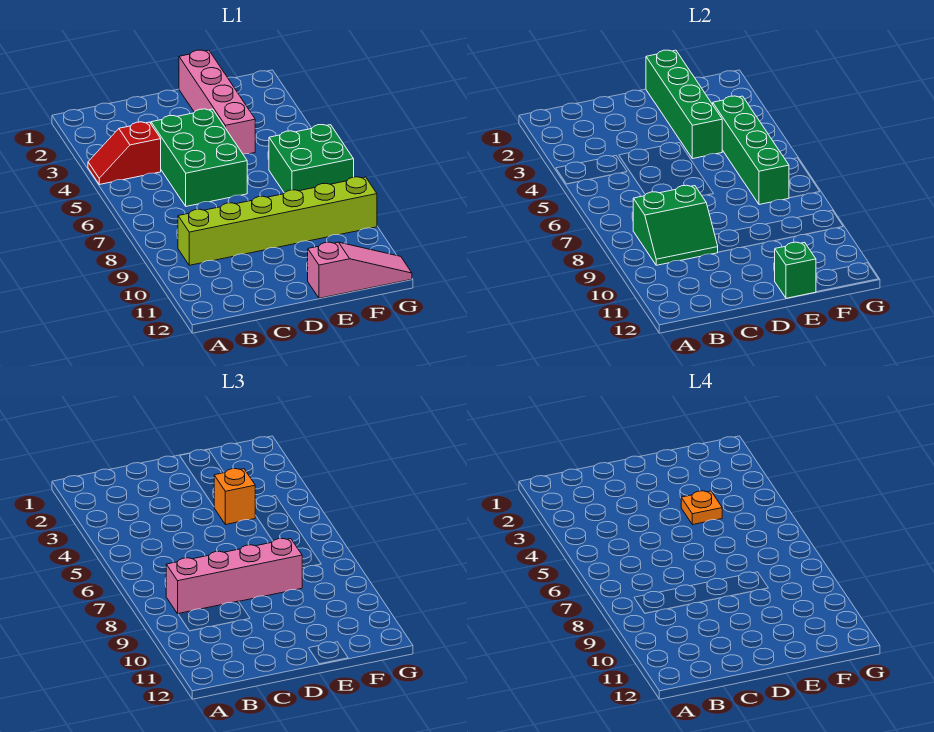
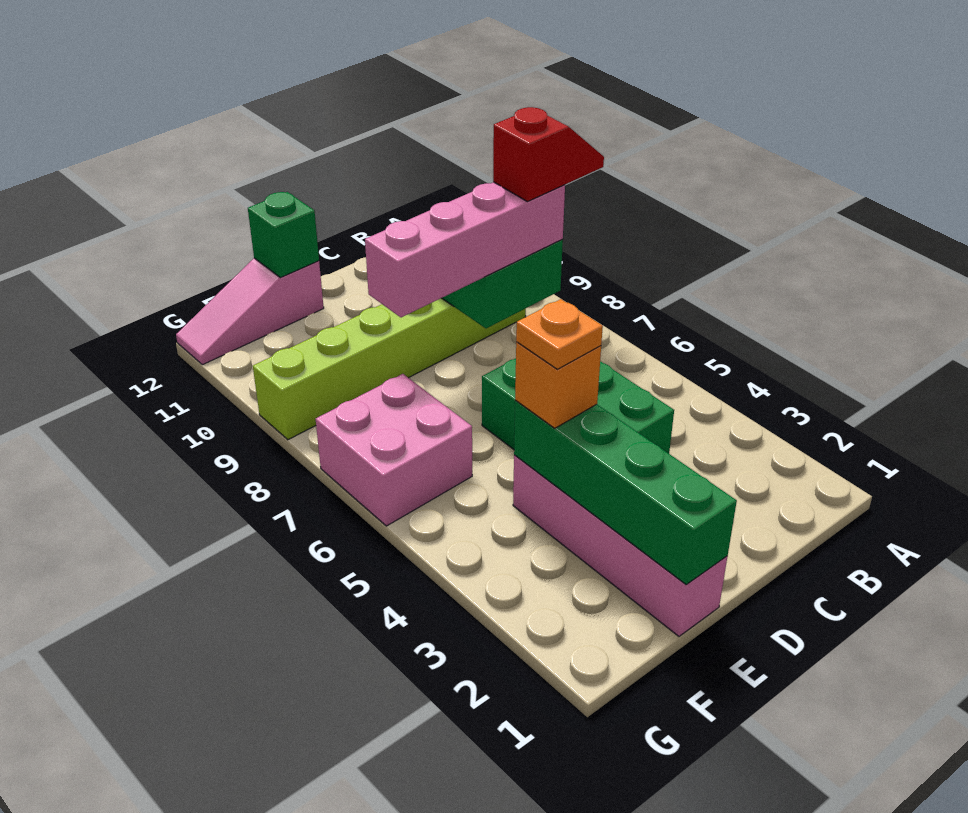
red 1x2 slope [88,122,161,185] -> red 1x2 slope moved to [493,107,604,202]
green 1x4 brick [713,96,789,205] -> none
green 2x2 brick [269,125,354,193] -> pink 2x2 brick [316,374,472,526]

